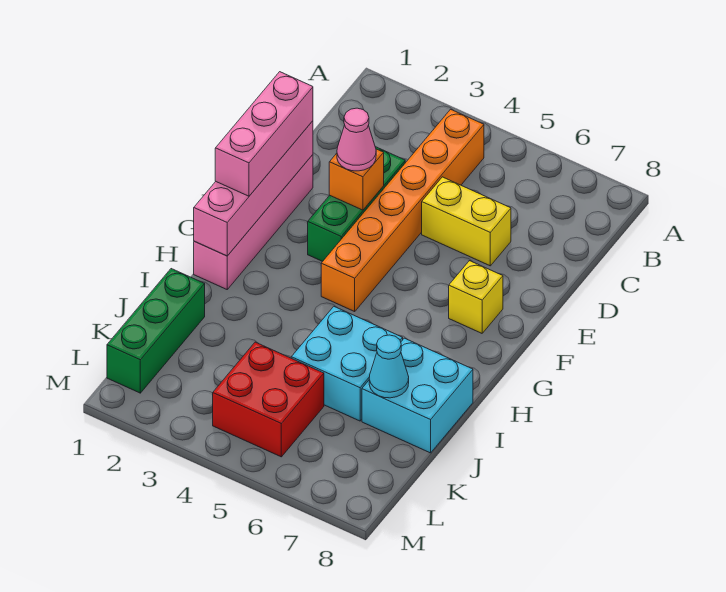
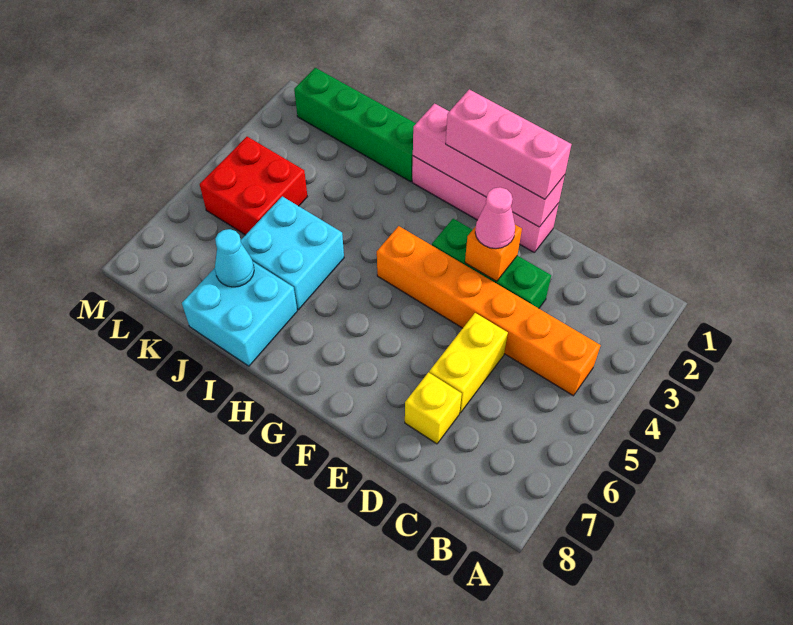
yellow 1x1 brick [449,261,503,333] -> yellow 1x1 brick moved to [405,372,462,444]
green 1x3 brick [107,269,205,393] -> green 1x4 brick [294,68,416,182]

